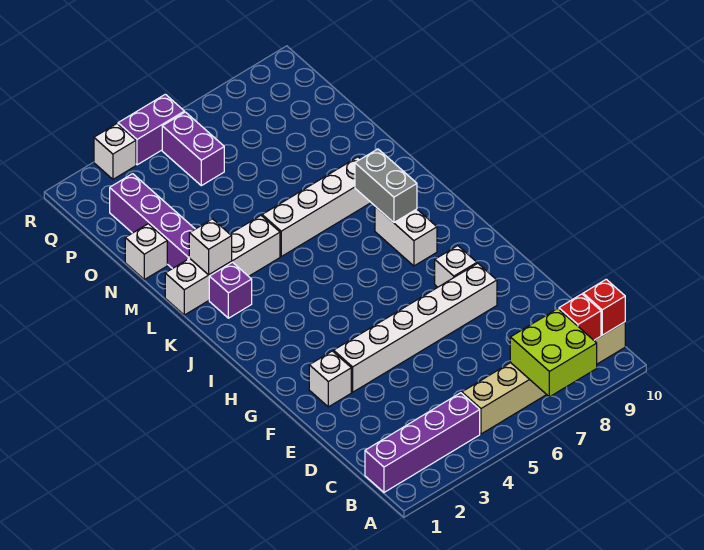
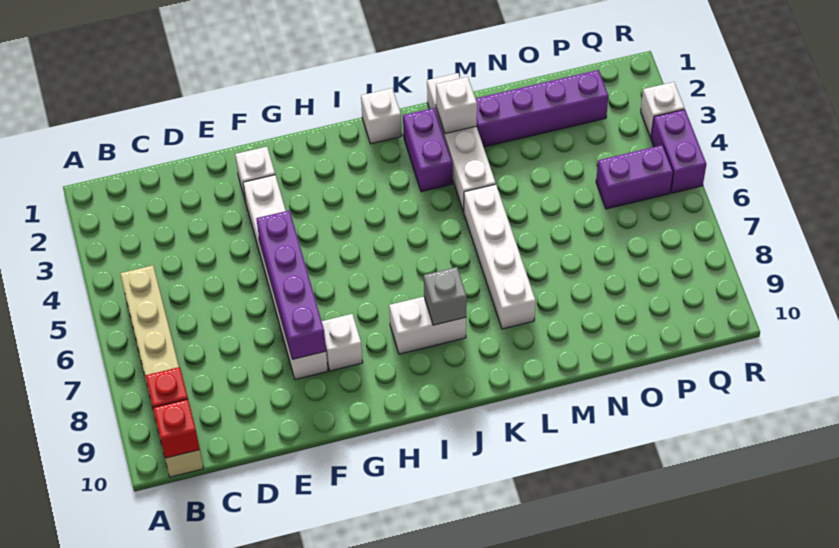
lime 2x2 brick [510,309,597,397] -> none
purple 1x4 brick [365,393,480,492] -> purple 1x4 brick moved to [256,211,326,359]
grey 1x2 brick [355,149,417,222] -> grey 1x1 brick [424,267,467,325]
purple 1x1 brick [209,262,252,318] -> purple 1x2 brick [403,108,453,192]
white 1x1 brick [125,224,167,280] -> white 1x1 brick moved to [361,88,402,144]

